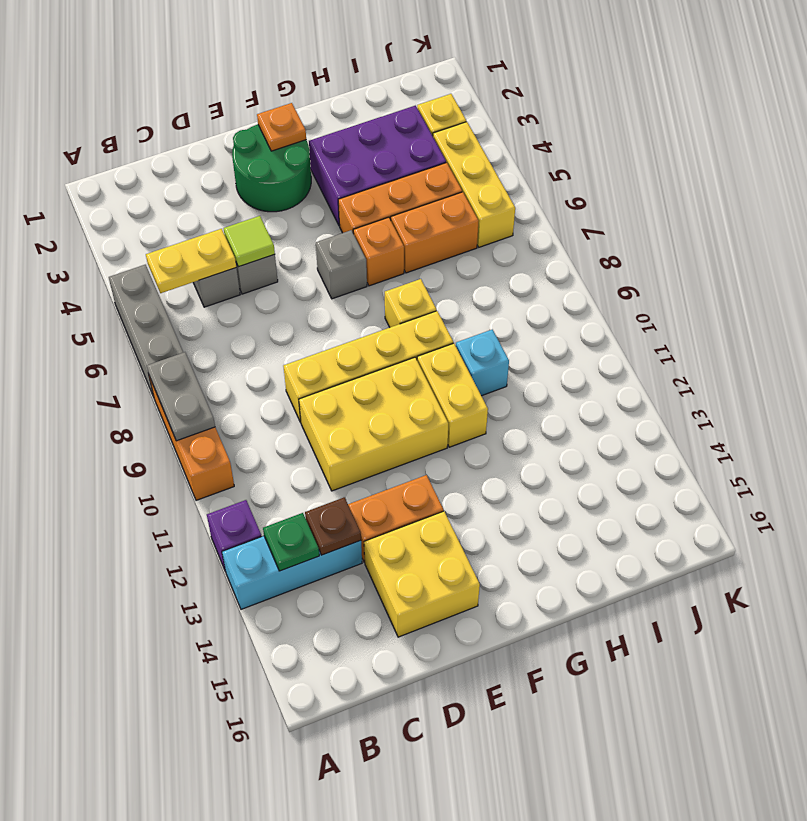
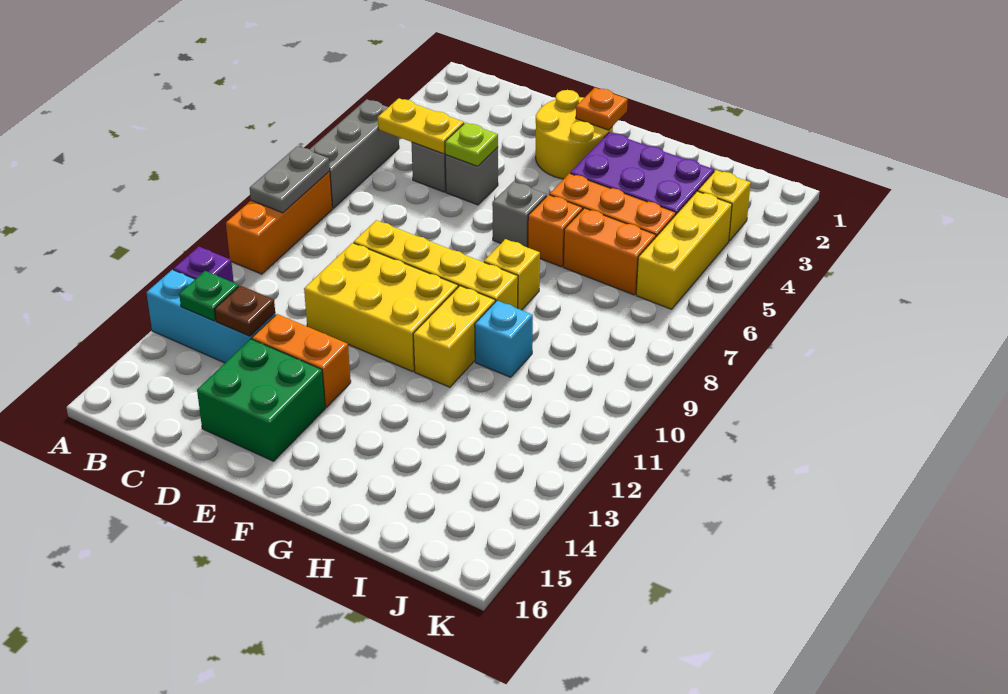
lime 1x1 tile [224,216,275,267] -> lime 1x1 plate [445,122,498,166]
yellow 2x2 brick [364,511,480,637] -> green 2x2 brick [197,339,325,461]
green 2x2 round brick [232,125,311,212] -> yellow 2x2 round brick [536,90,613,179]

